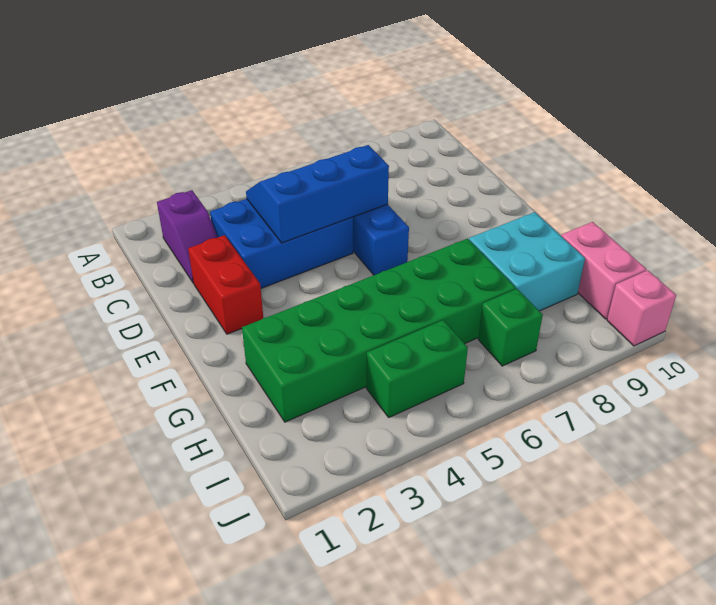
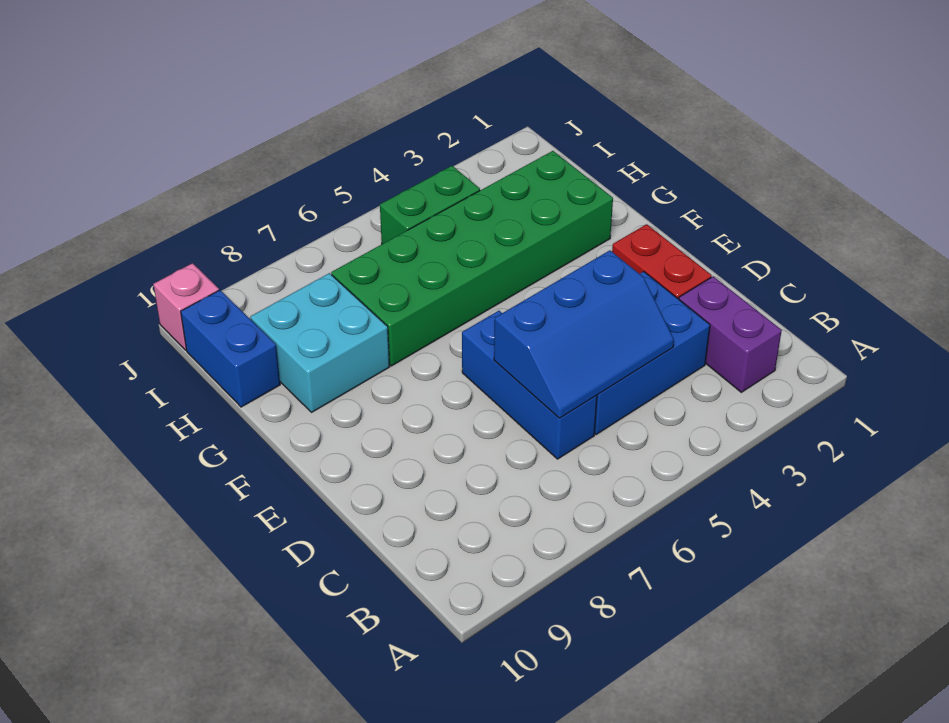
purple 1x2 slope [157,190,218,283] -> purple 1x2 brick [679,276,782,392]
pink 1x2 brick [561,222,646,319] -> blue 1x2 brick [181,290,280,407]
green 1x1 brick [478,289,543,366] -> none

